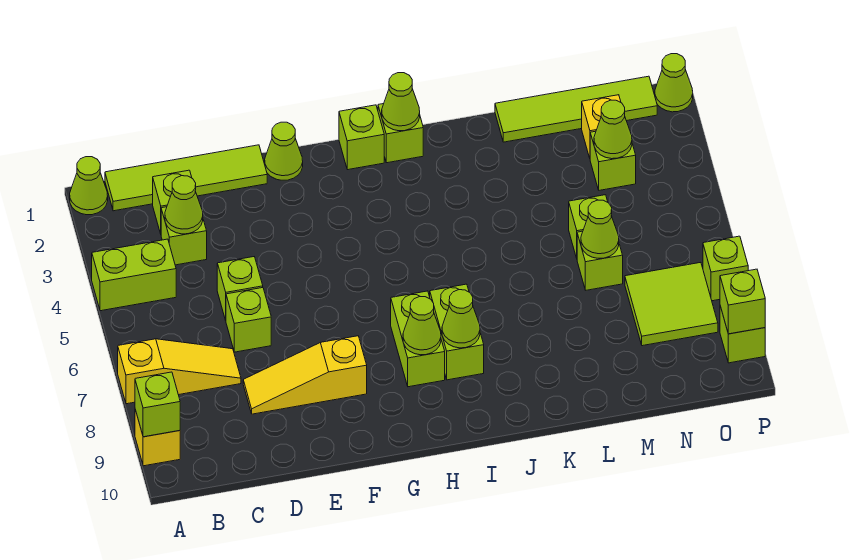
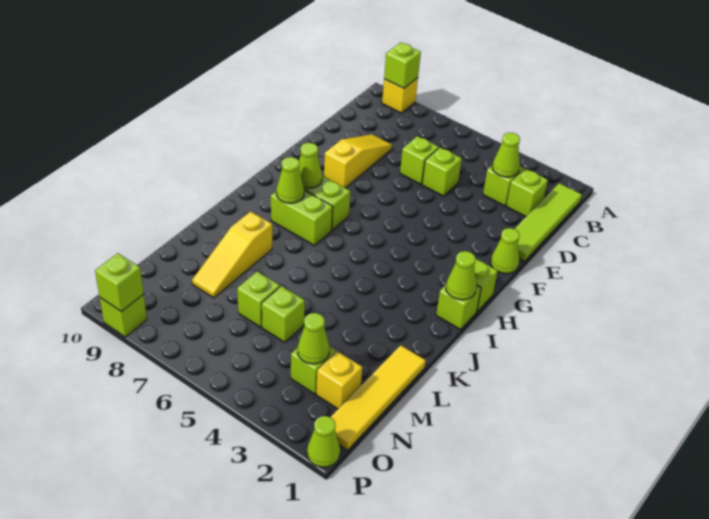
lime 1x1 cone [70,157,108,215] -> none
lime 1x2 brick [92,239,176,311] -> none
yellow 1x3 slope [118,339,241,404] -> yellow 1x3 slope moved to [192,211,272,298]
lime 1x4 tile [495,76,657,142] -> yellow 1x4 tile [331,345,426,450]
lime 1x1 cone [581,200,619,258] -> none
lime 2x2 tile [625,262,718,346] -> none
lime 1x1 brick [703,236,748,301] -> none

